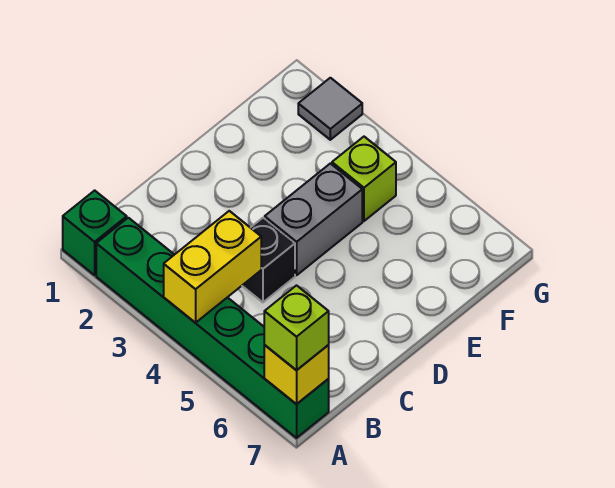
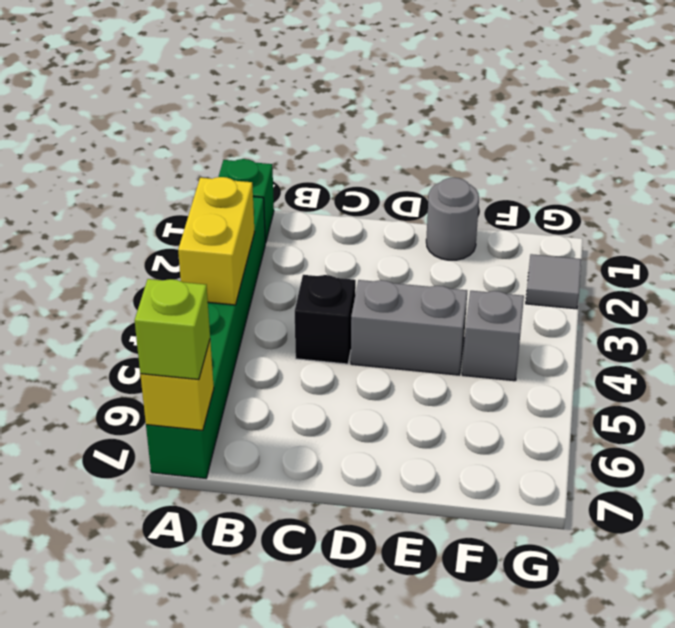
yellow 1x2 brick [164,211,261,323] -> yellow 1x2 brick turned to [178,177,254,305]
none -> grey 1x1 round brick [426,178,479,260]
lime 1x1 brick [332,137,396,221] -> grey 1x1 brick [462,291,524,381]

